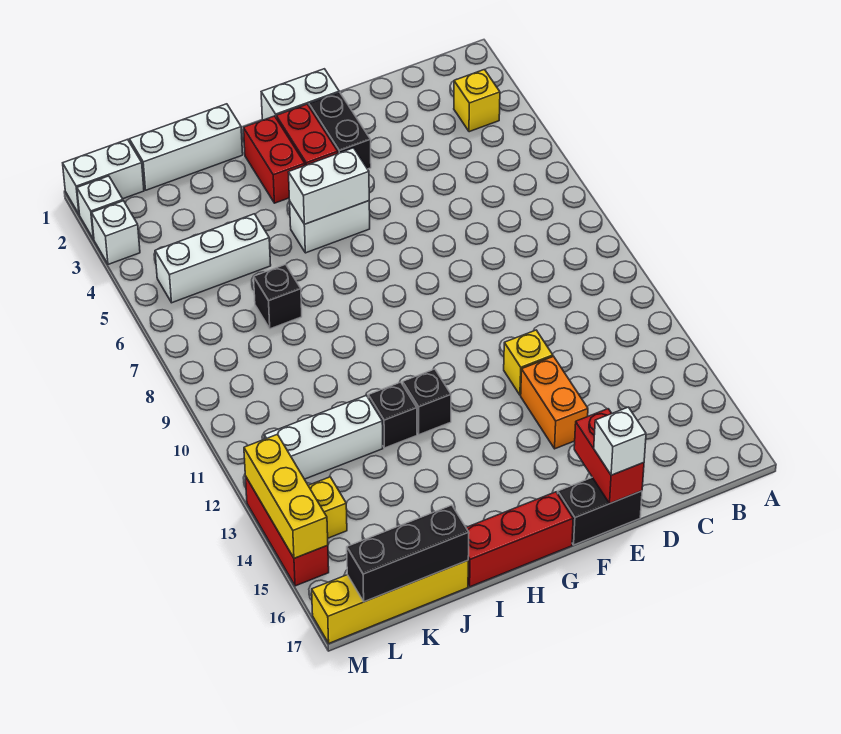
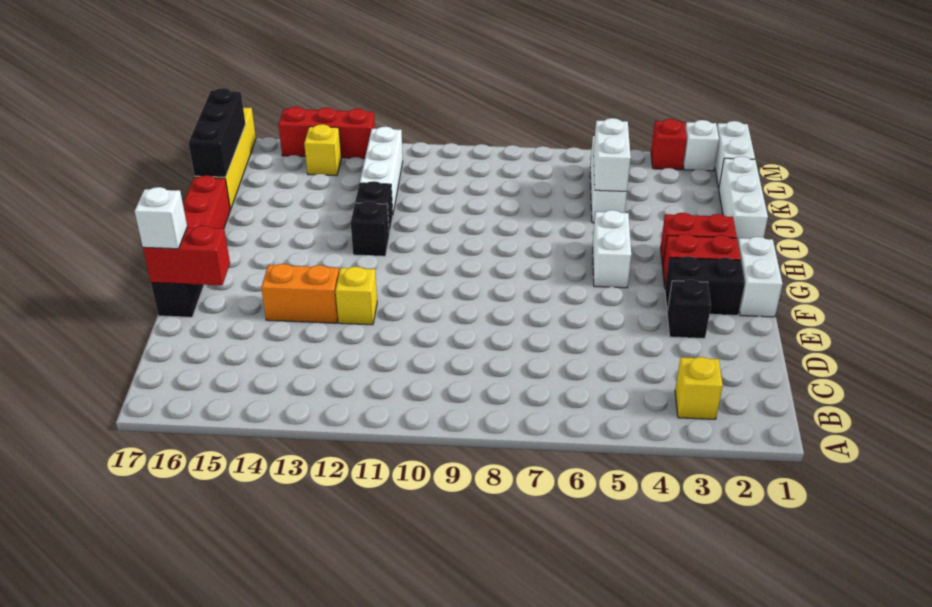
white 1x2 brick [288,148,369,224] -> white 1x2 brick moved to [593,118,631,191]
black 1x1 brick [254,264,302,329] -> black 1x1 brick moved to [667,280,711,339]
white 1x1 brick [92,201,140,264] -> red 1x1 brick [651,119,687,170]
yellow 1x3 brick [244,434,328,558] -> none

